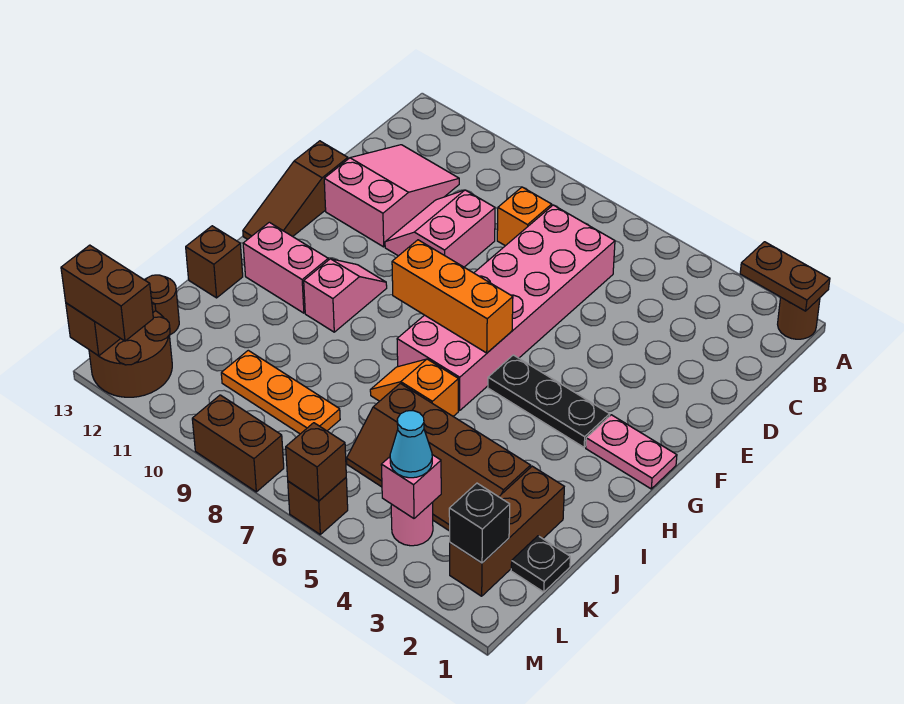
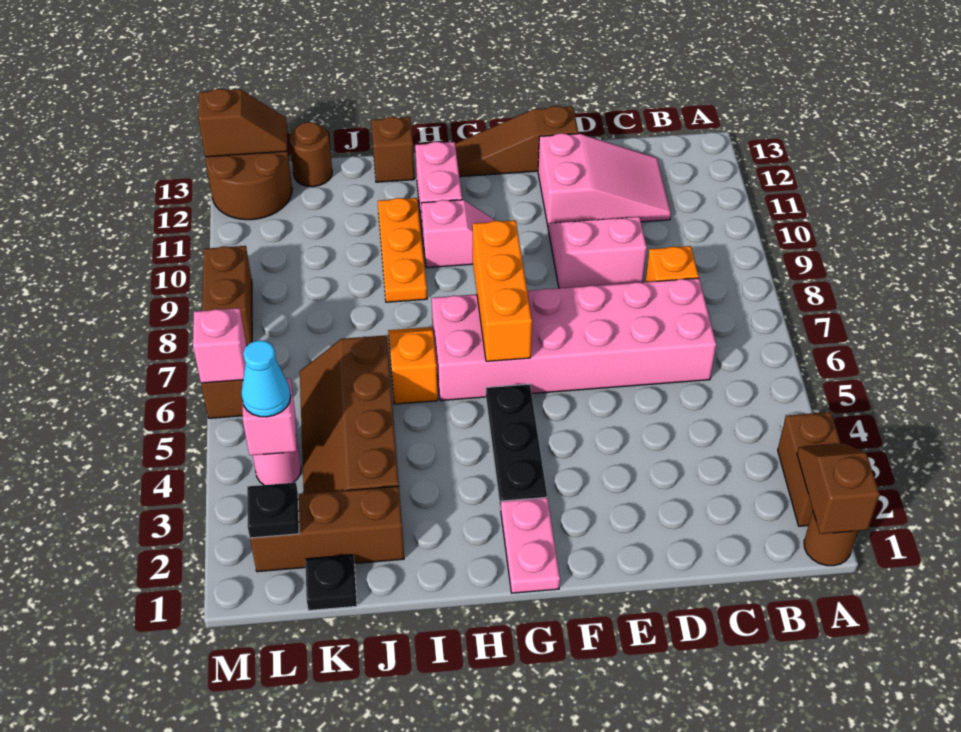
brown 1x2 plate [740,242,830,311] -> brown 1x2 slope [797,444,880,534]
orange 1x3 plate [221,350,340,434] -> orange 1x3 plate moved to [378,198,427,302]
black 1x1 brick [449,483,510,563] -> black 1x1 plate [247,483,299,538]
brown 1x1 brick [286,423,346,501] -> pink 1x1 brick [193,308,246,383]
brown 1x2 brick [61,245,153,341] -> brown 1x2 brick moved to [778,412,841,526]

